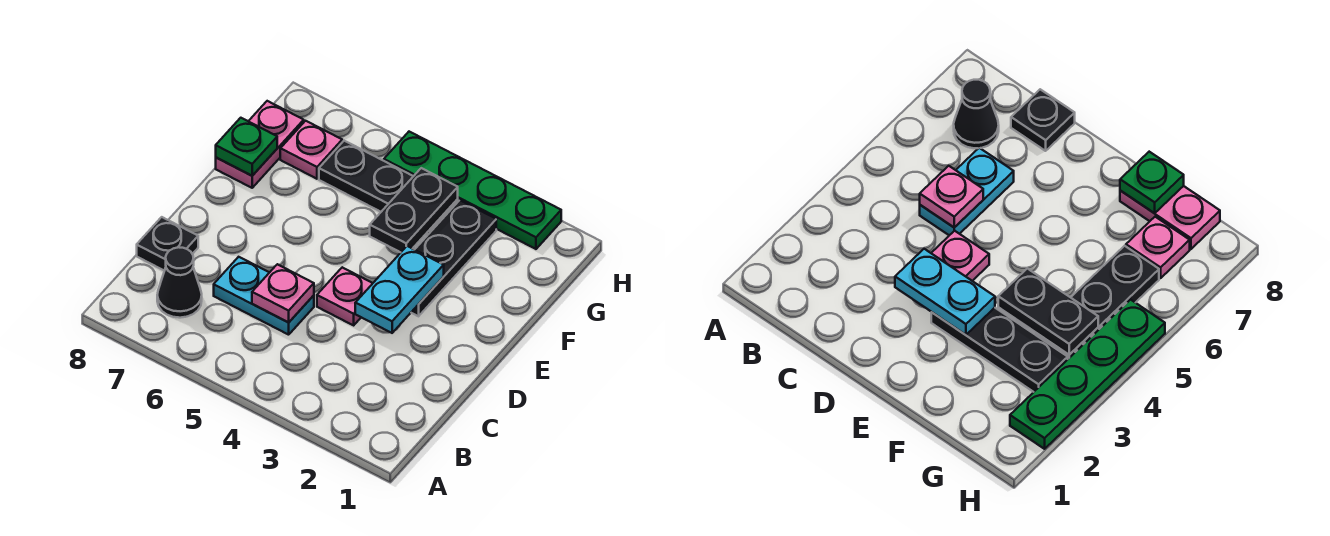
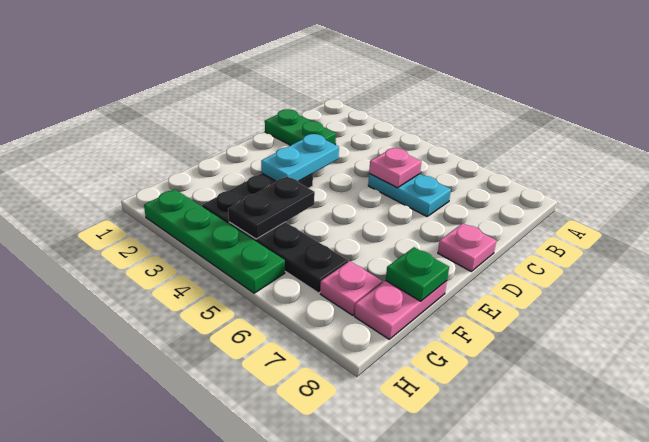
black 1x1 cone [157,247,202,318] -> none
none -> green 1x2 plate [265,109,336,145]
black 1x1 plate [137,217,198,271] -> none
pink 1x1 plate [317,267,373,325] -> pink 1x1 plate moved to [438,223,496,271]

